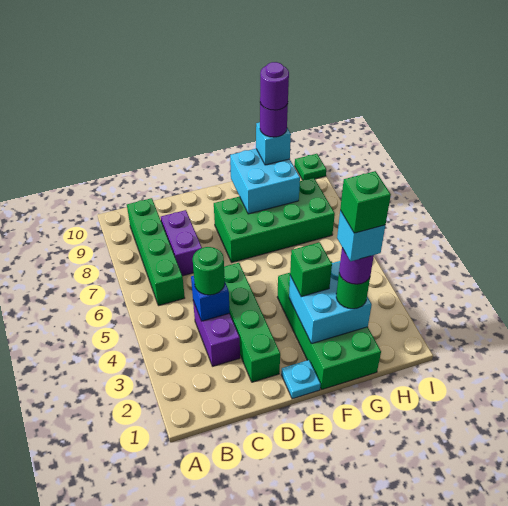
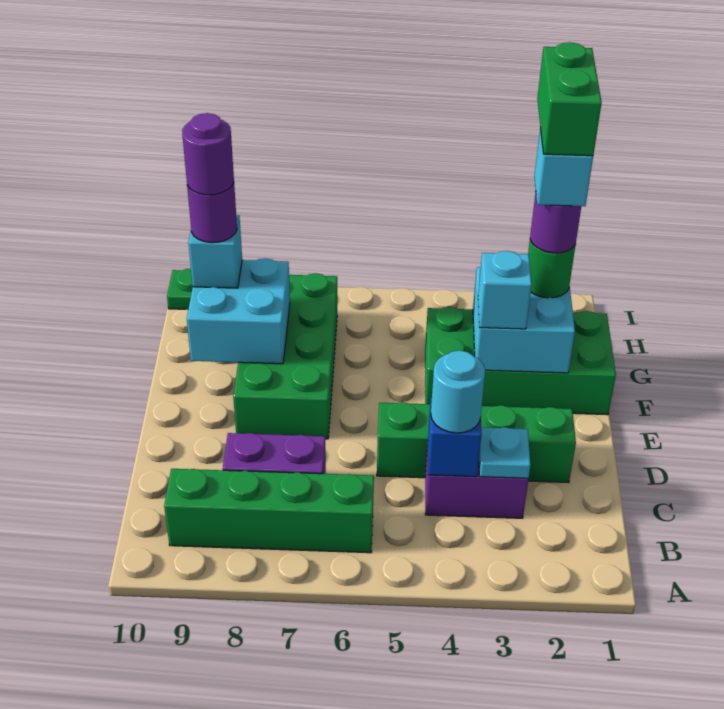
green 1x1 round brick [193,247,225,295] -> cyan 1x1 round brick [431,351,486,433]
cyan 1x1 plate [281,360,321,399] -> cyan 1x1 plate moved to [479,427,531,478]
green 1x1 brick [290,242,332,297] -> cyan 1x1 brick [478,251,532,329]
green 1x1 brick [340,171,391,233] -> green 1x2 brick [537,42,602,156]

